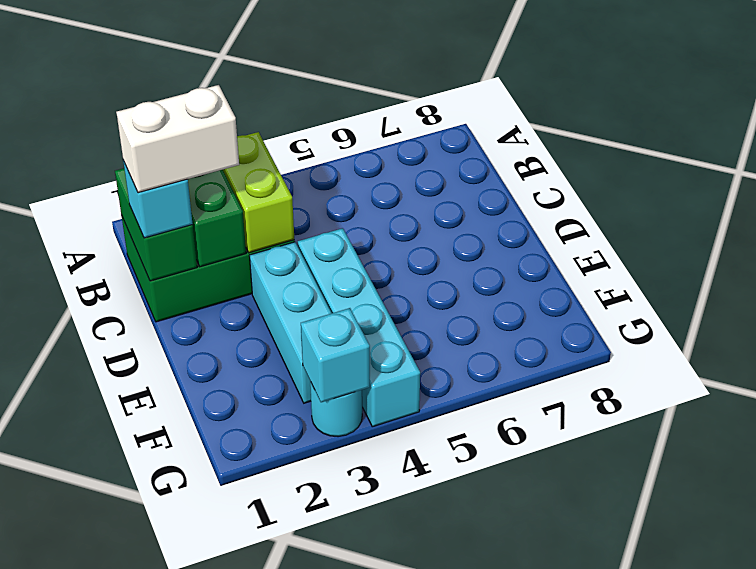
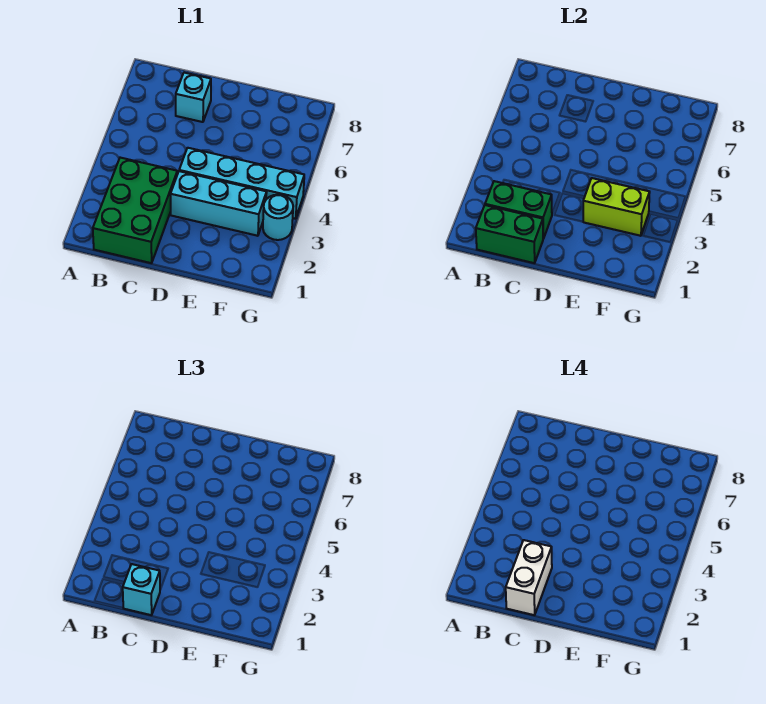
lime 1x2 brick [223,132,294,253] -> lime 1x2 brick moved to [583,178,650,236]
cyan 1x1 brick [301,308,370,402] -> cyan 1x1 brick moved to [176,73,211,122]

